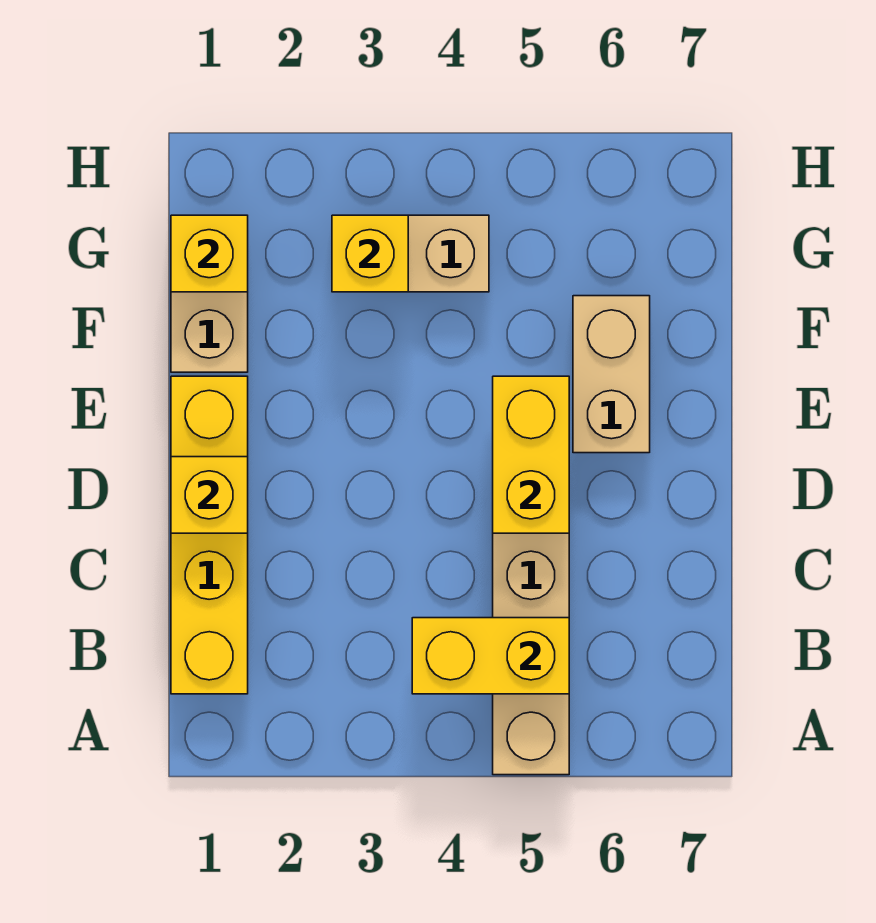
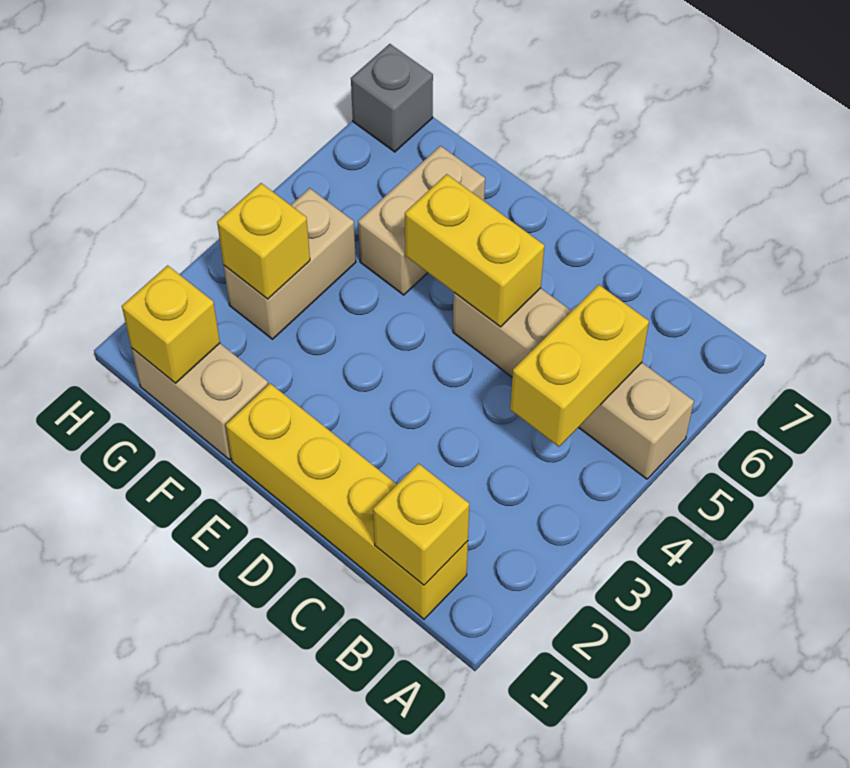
yellow 1x1 brick [171,457,248,533] -> yellow 1x1 brick moved to [373,464,469,585]
tan 1x2 brick [573,296,650,453] -> tan 1x2 brick turned to [358,146,485,295]
none -> grey 1x1 brick [351,44,433,152]

